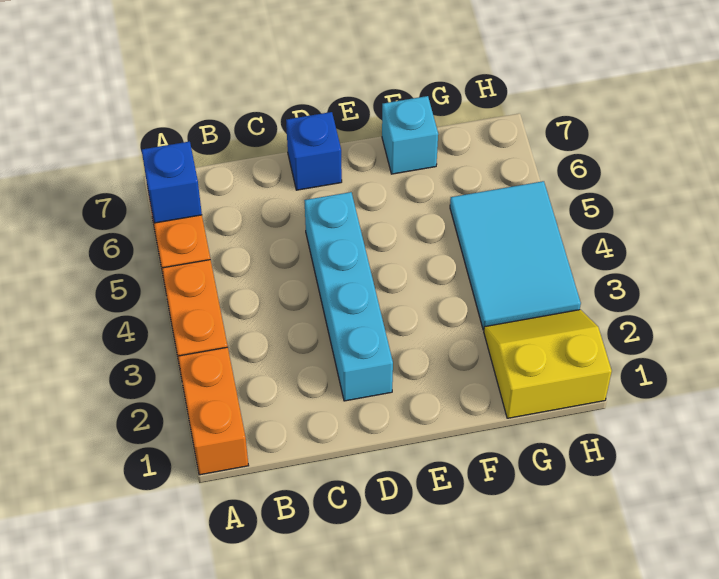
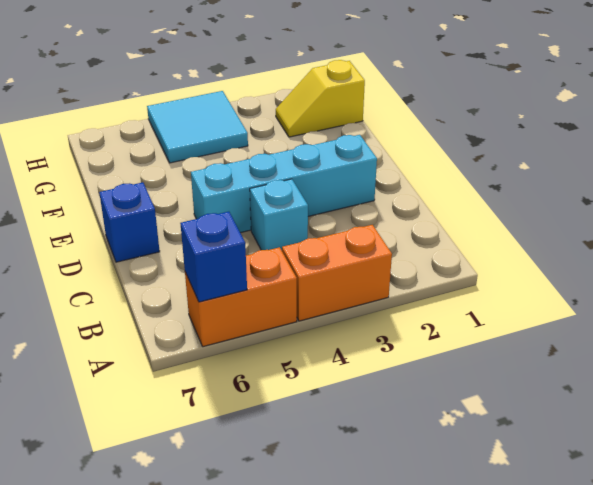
orange 1x2 brick [178,347,249,475] -> none
cyan 1x1 brick [382,96,438,174] -> cyan 1x1 brick moved to [250,179,308,250]
yellow 2x2 slope [484,310,612,418] -> yellow 1x2 slope [276,60,365,137]
cyan 2x3 tile [450,181,581,330] -> cyan 2x2 tile [147,91,248,163]

